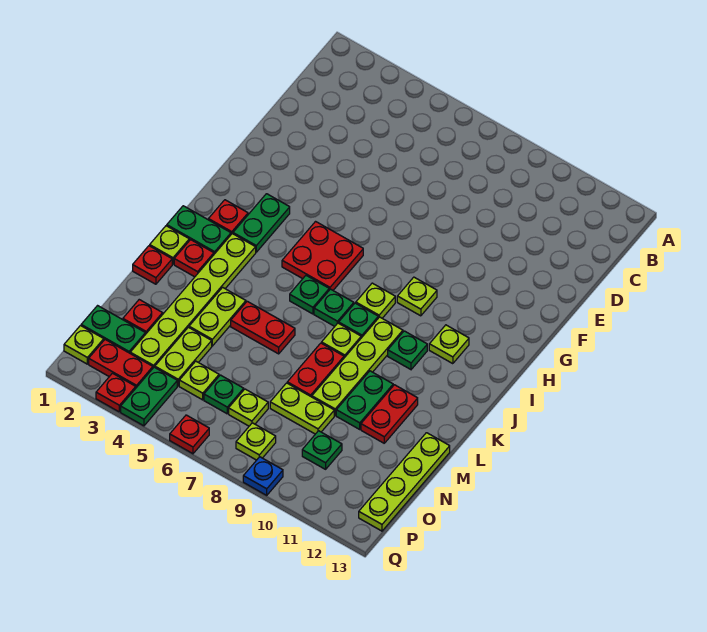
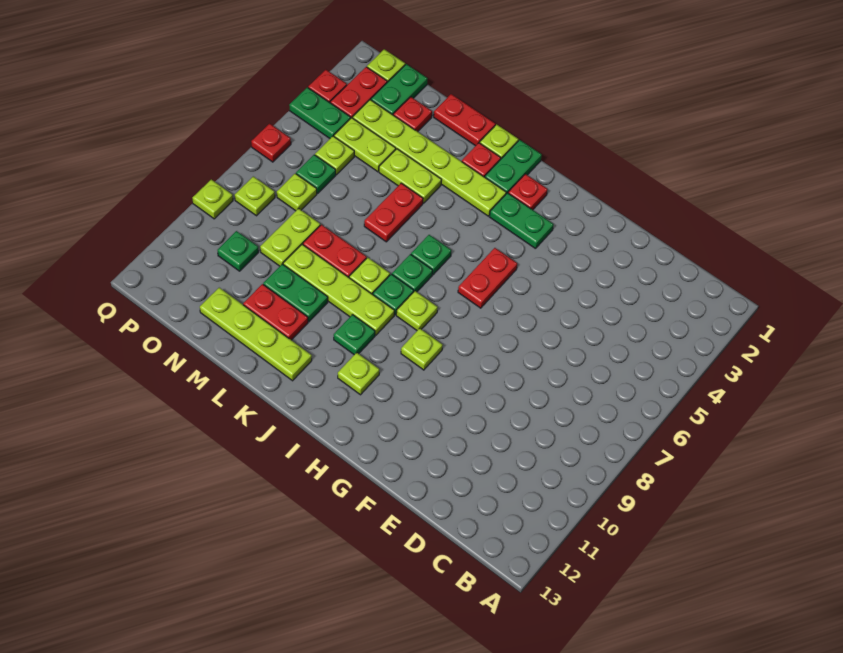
red 2x2 plate [282,222,363,290] -> red 1x2 plate [458,248,517,308]
red 1x1 plate [133,246,172,284] -> red 1x2 plate [434,94,495,146]
lime 1x4 plate [359,433,450,531] -> lime 1x4 plate moved to [200,288,312,381]
blue 1x1 plate [243,457,283,495] -> lime 1x1 plate [193,179,233,219]

